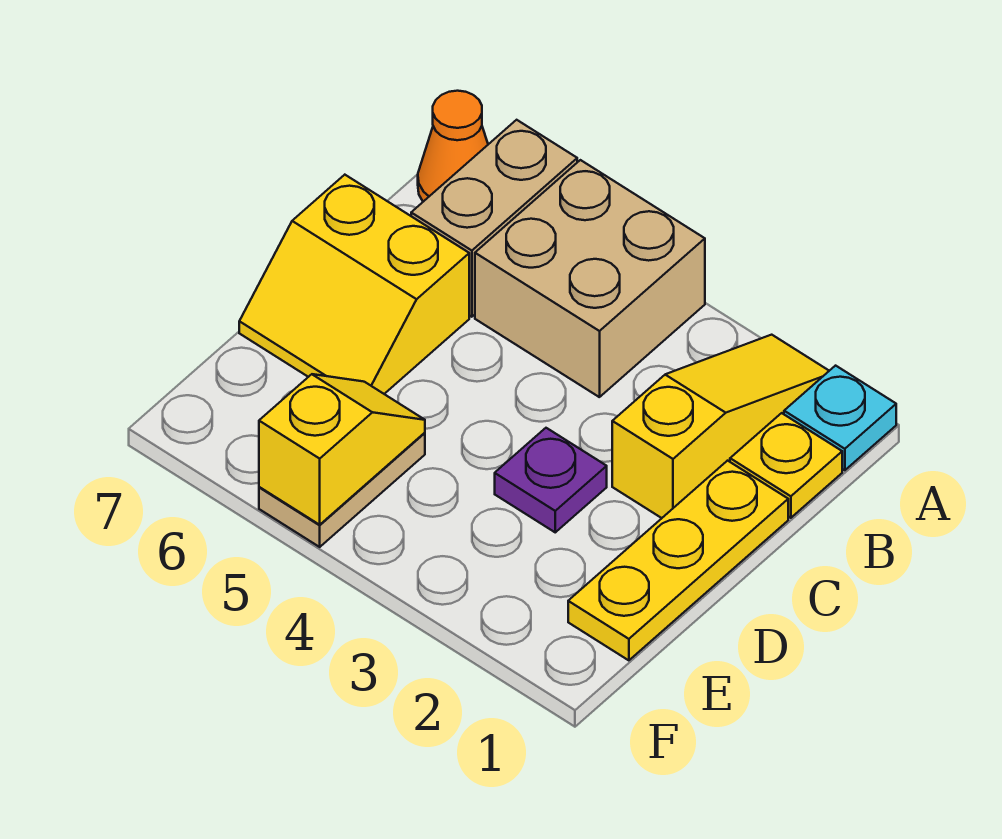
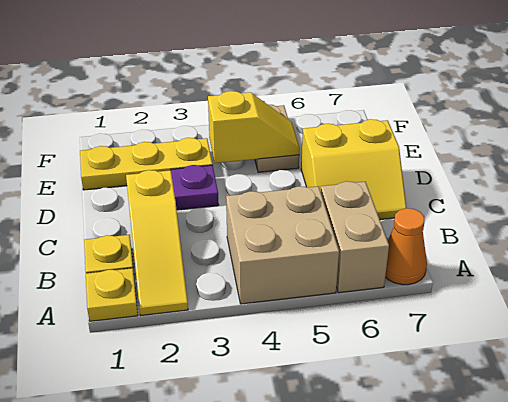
cyan 1x1 plate [784,366,896,470] -> yellow 1x1 plate [86,268,138,321]
yellow 1x3 plate [568,461,788,660] -> yellow 1x3 plate turned to [80,138,213,190]
yellow 2x2 slope [239,175,469,394] -> yellow 2x2 slope turned to [301,119,406,220]
yellow 1x2 slope [259,374,425,525] -> yellow 1x2 slope turned to [208,91,300,163]

